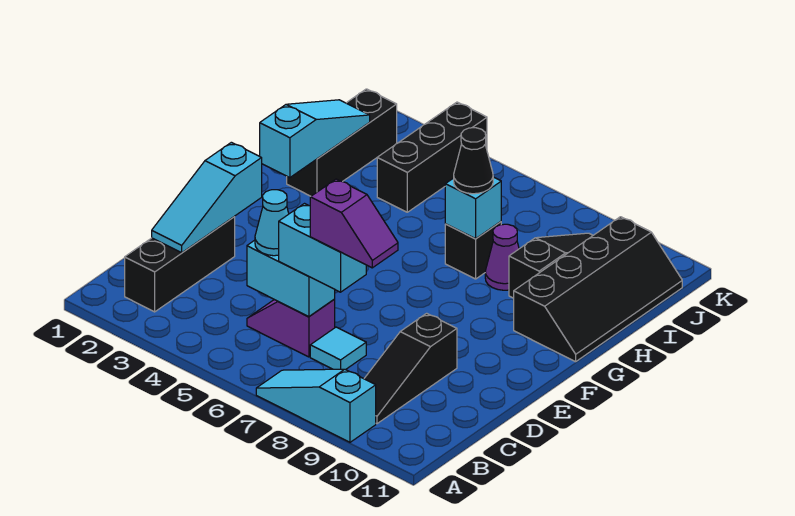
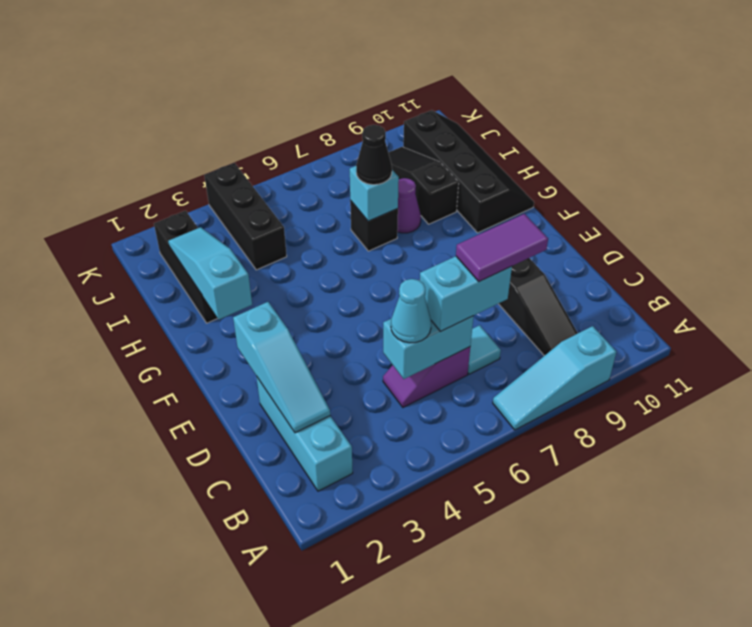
black 1x3 brick [125,217,235,312] -> cyan 1x3 brick [256,376,353,491]
purple 1x2 slope [310,179,398,268] -> purple 1x2 tile [456,214,548,282]

